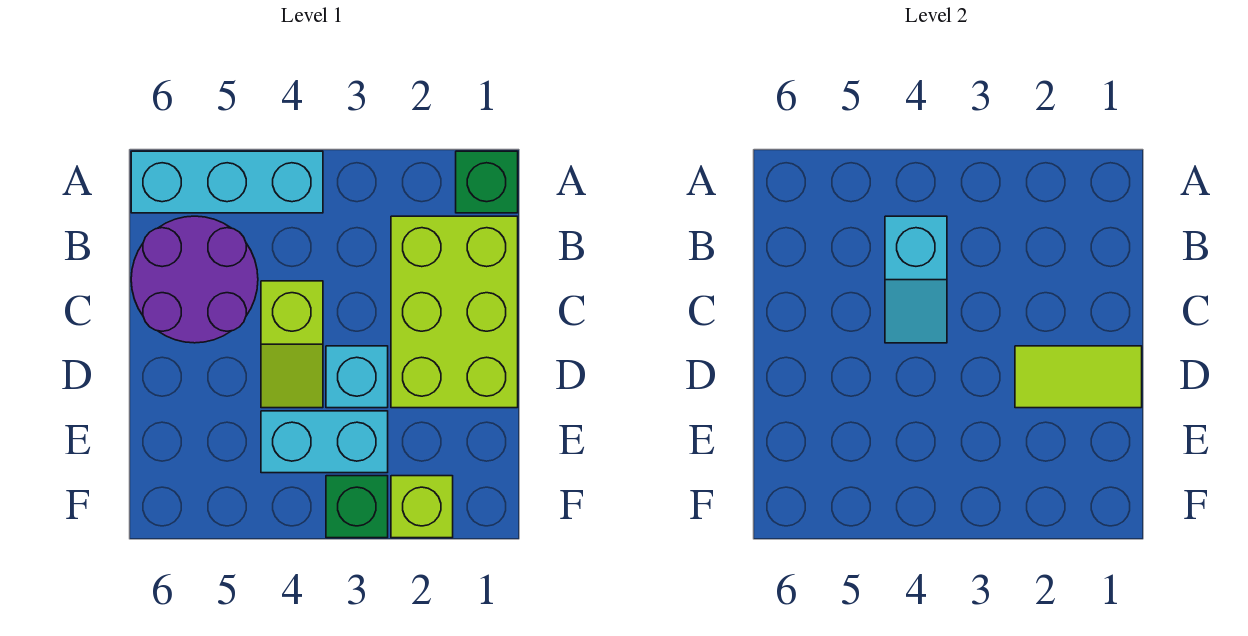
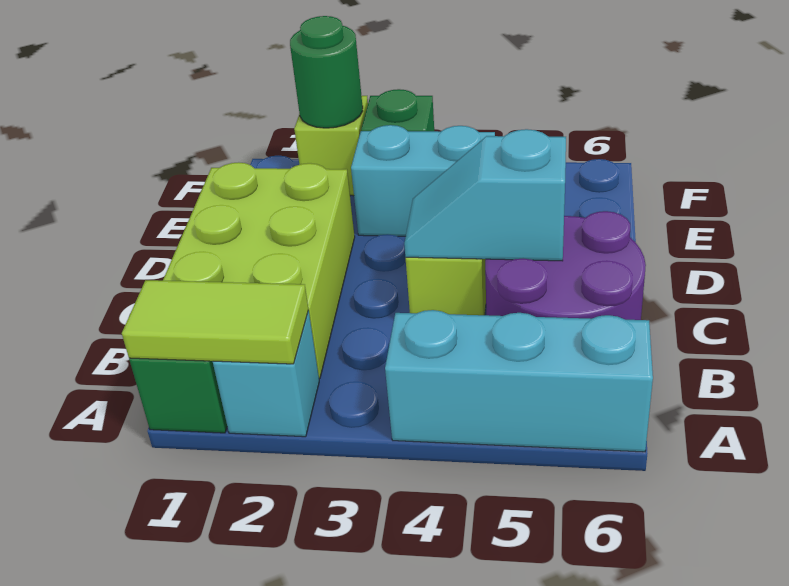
cyan 1x2 slope [885,216,947,343] -> cyan 1x2 slope turned to [404,129,566,261]
lime 1x2 tile [1015,346,1142,408] -> lime 1x2 tile moved to [122,280,309,364]
cyan 1x1 brick [326,346,388,408] -> cyan 1x1 brick moved to [213,310,319,437]
none -> green 1x1 round brick [290,16,363,128]

